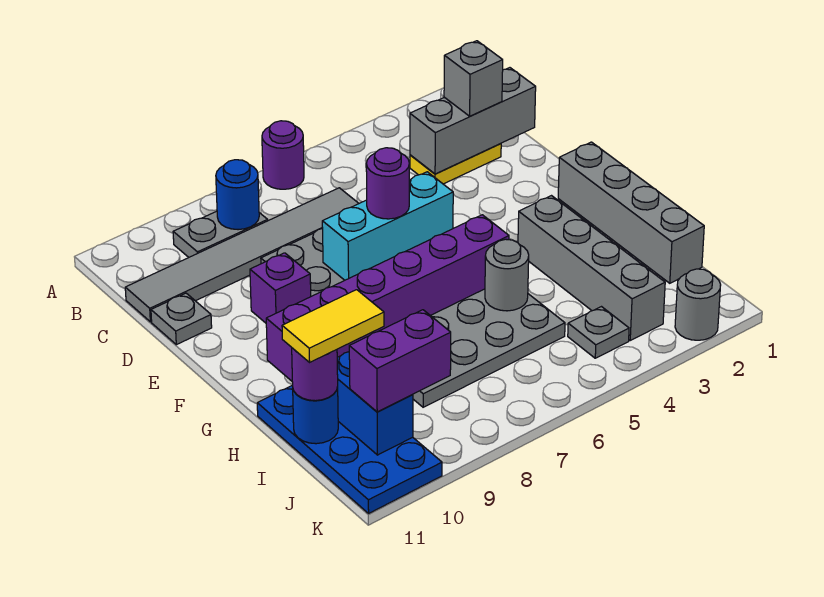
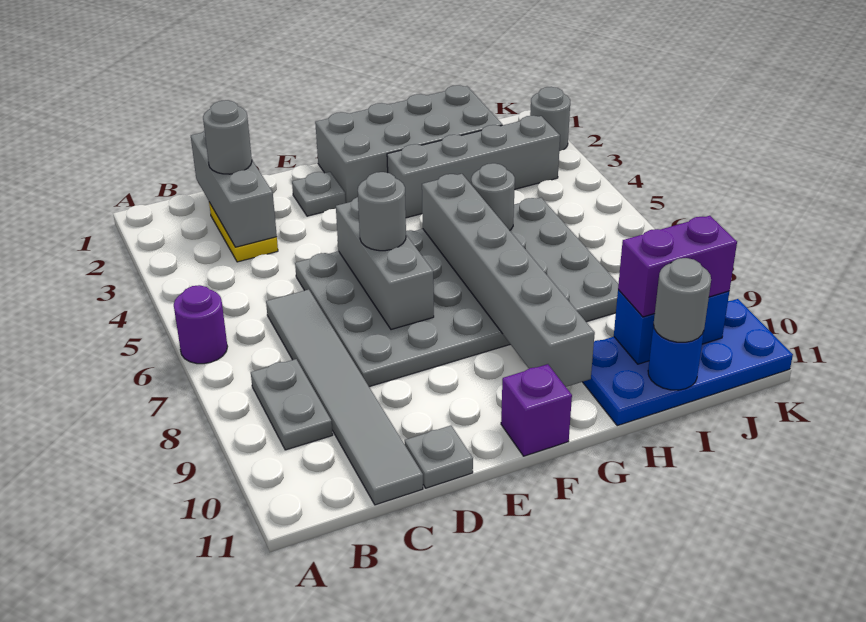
blue 1x1 round brick [216,160,259,230] -> none
grey 1x1 brick [444,41,503,116] -> grey 1x1 round brick [203,100,252,174]
cyan 1x3 brick [322,172,453,280] -> grey 1x3 brick [336,197,434,330]
purple 1x1 round brick [366,148,409,219] -> grey 1x1 round brick [358,172,406,251]
purple 1x1 brick [250,253,311,323] -> purple 1x1 brick moved to [501,364,572,456]
grey 1x4 brick [558,142,704,283] -> grey 2x4 brick [315,85,502,203]
purple 1x6 brick [266,215,509,381] -> grey 1x6 brick [422,174,595,387]
yellow 1x2 tile [282,290,384,362] -> none
purple 1x1 round brick [292,348,338,401] -> grey 1x1 round brick [654,258,711,342]
grey 1x1 plate [568,307,629,358] -> grey 1x1 plate moved to [292,172,346,216]
purple 1x2 brick [349,310,451,412] -> purple 1x2 brick turned to [618,216,737,317]

